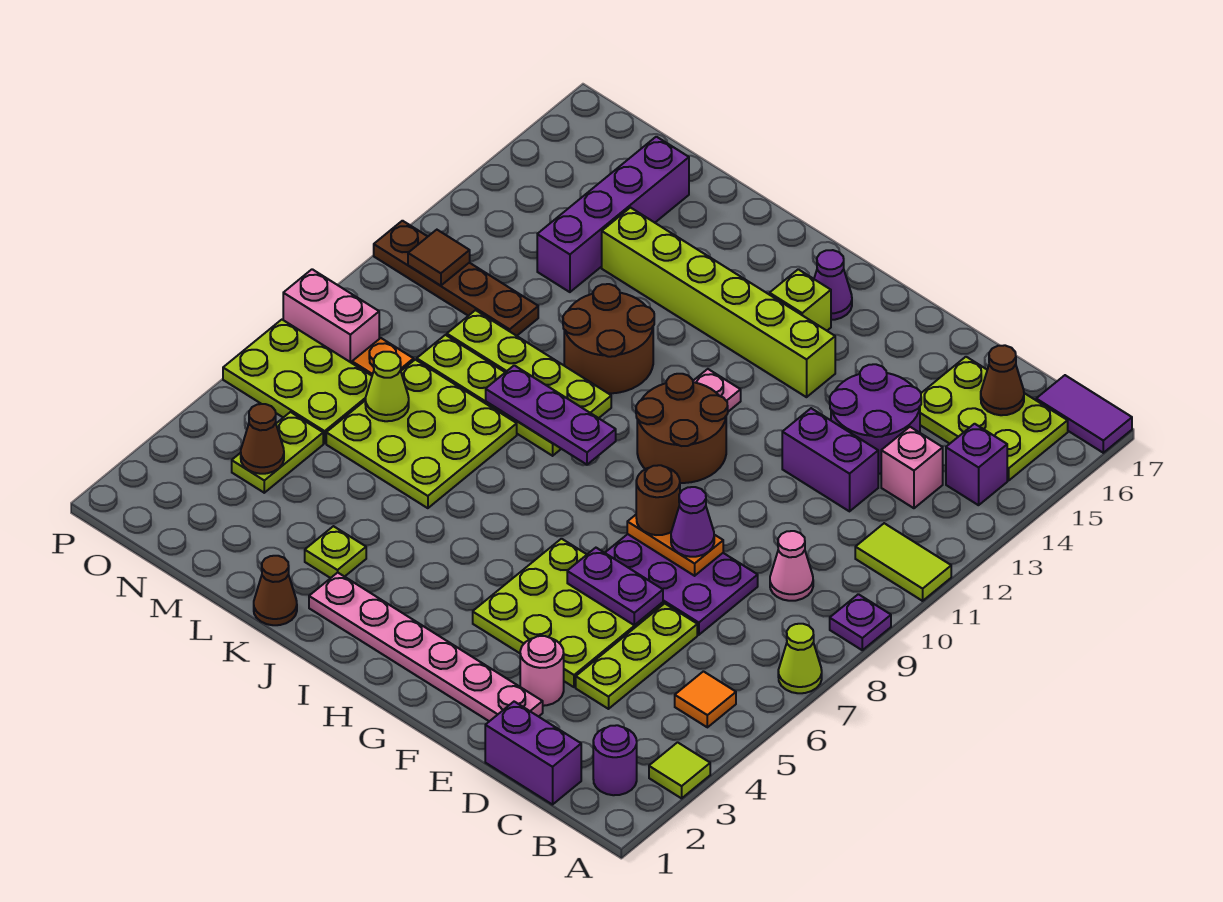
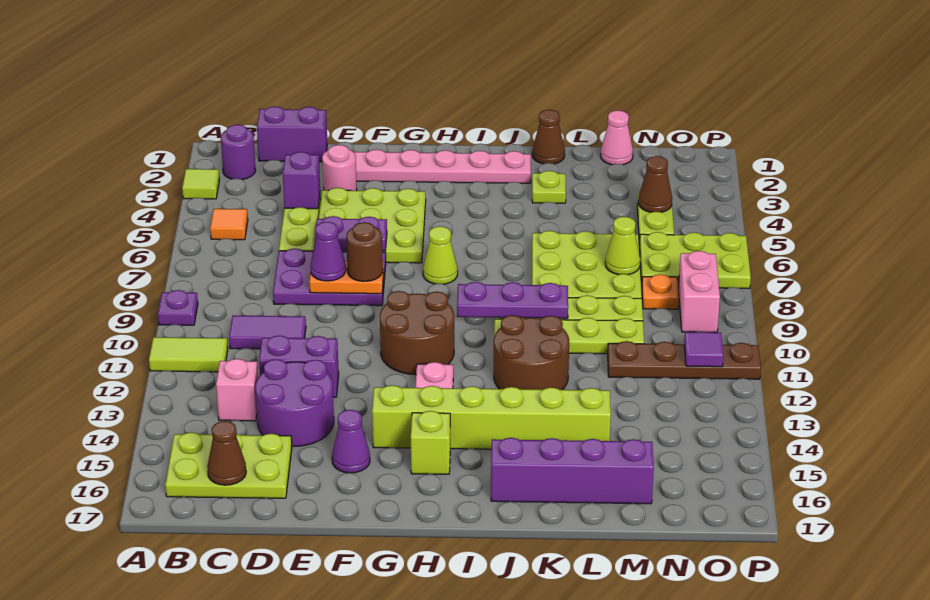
lime 1x1 cone [778,624,822,693] -> lime 1x1 cone moved to [423,226,458,284]
purple 1x2 tile [1036,375,1132,453] -> purple 1x2 tile moved to [229,315,306,349]
purple 1x1 brick [946,424,1007,505] -> purple 1x1 brick moved to [283,152,320,209]
pink 1x1 cone [770,531,813,601] -> pink 1x1 cone moved to [600,110,633,165]
purple 1x1 cone [814,250,852,320] -> purple 1x1 cone moved to [332,410,370,473]
purple 1x4 brick [537,137,689,292] -> purple 1x4 brick turned to [491,438,654,504]
pink 1x2 brick [283,269,379,363] -> pink 1x2 brick turned to [678,251,720,332]
brown 1x1 tile [408,230,470,286] -> purple 1x1 tile [684,332,723,367]

